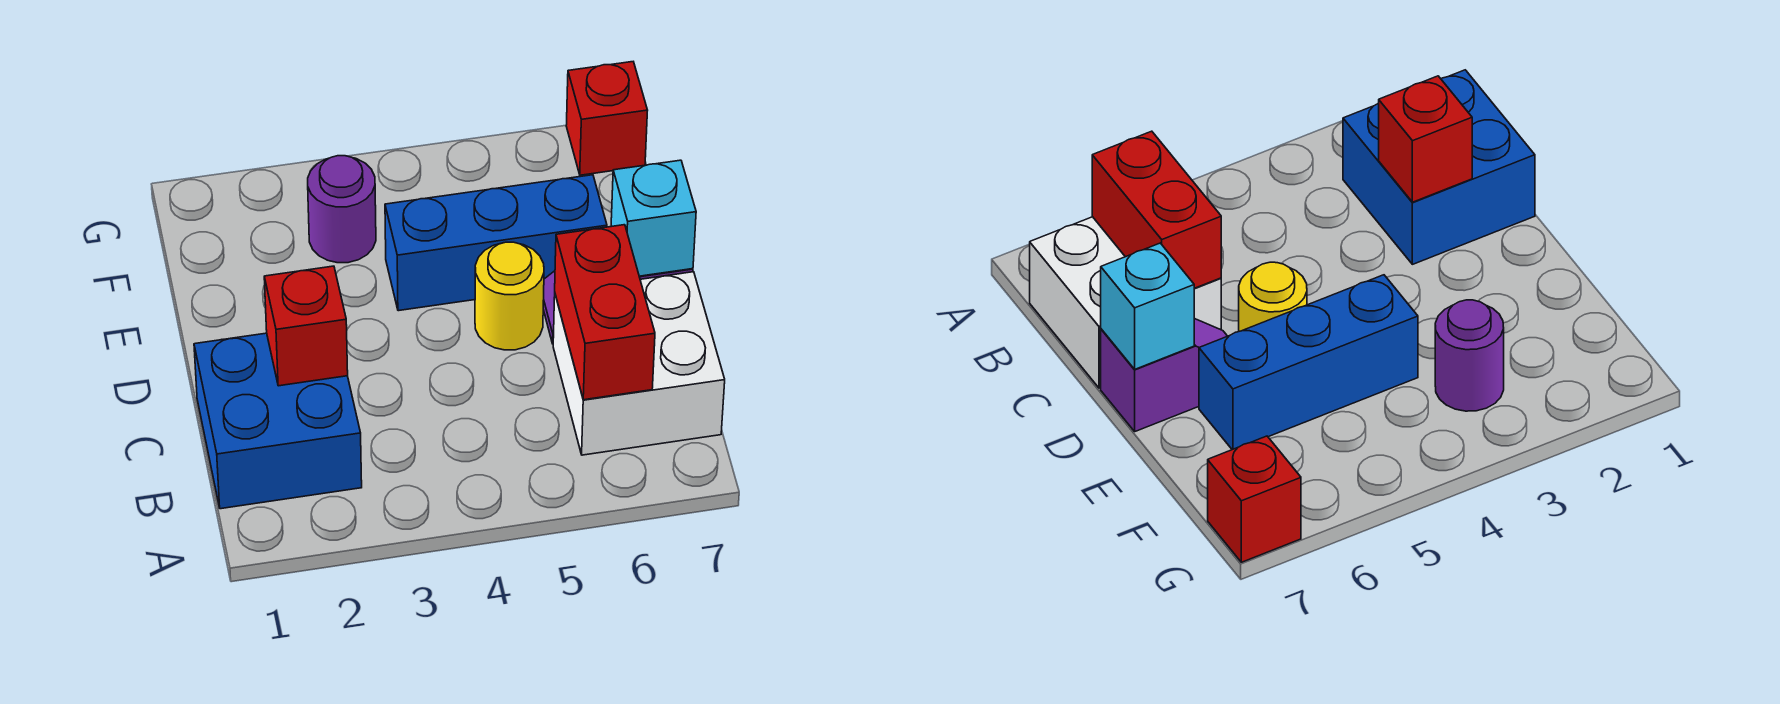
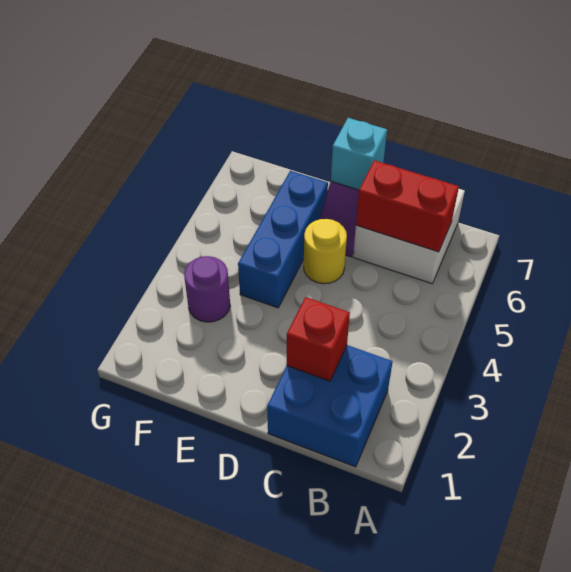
red 1x1 brick [566,62,648,175] -> none

